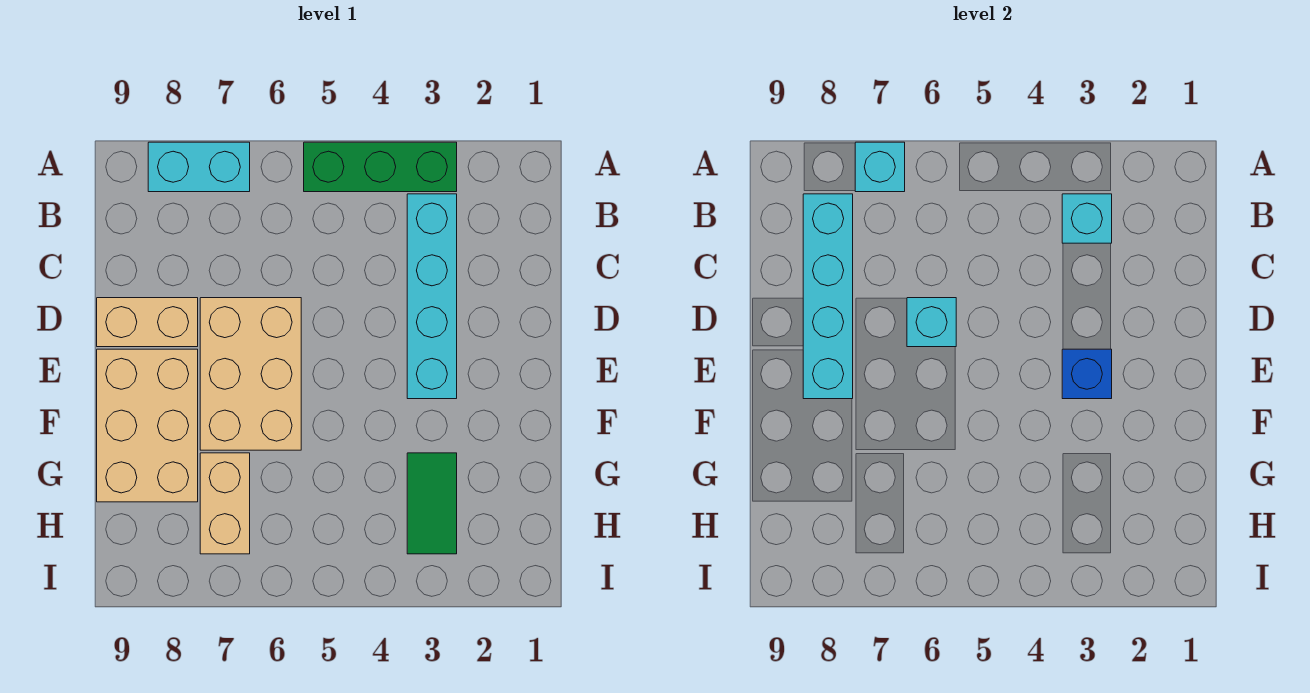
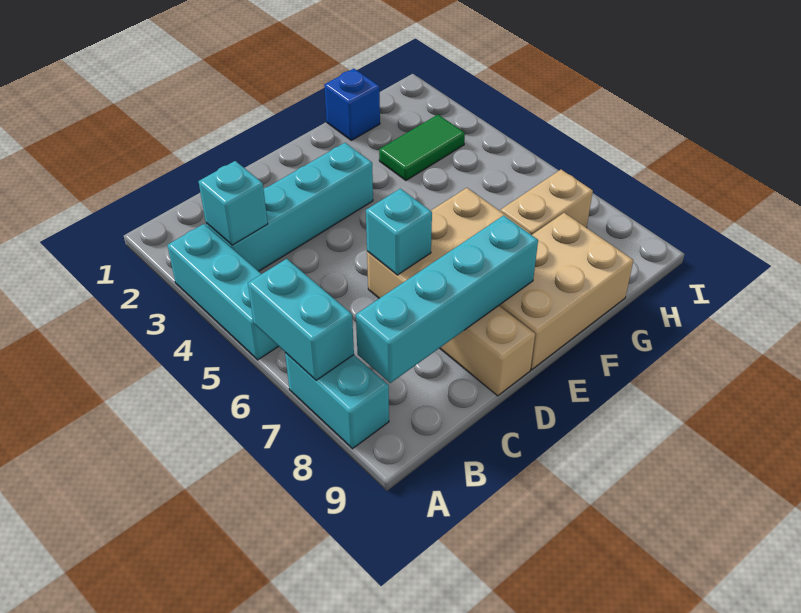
green 1x3 brick [304,142,457,192] -> cyan 1x3 brick [167,224,279,360]
cyan 1x1 brick [855,142,905,192] -> cyan 1x2 brick [248,259,354,380]
blue 1x1 brick [1062,349,1112,399] -> blue 1x1 brick moved to [324,69,380,140]

